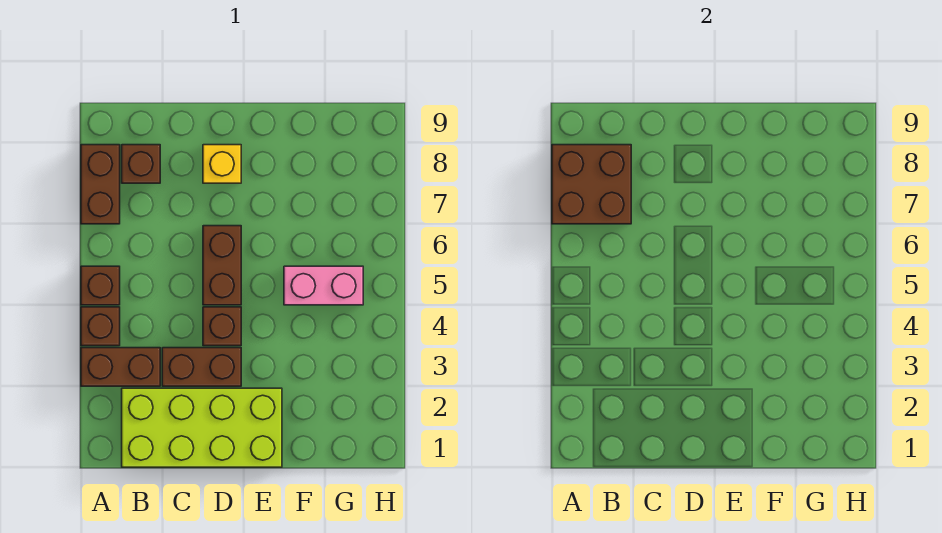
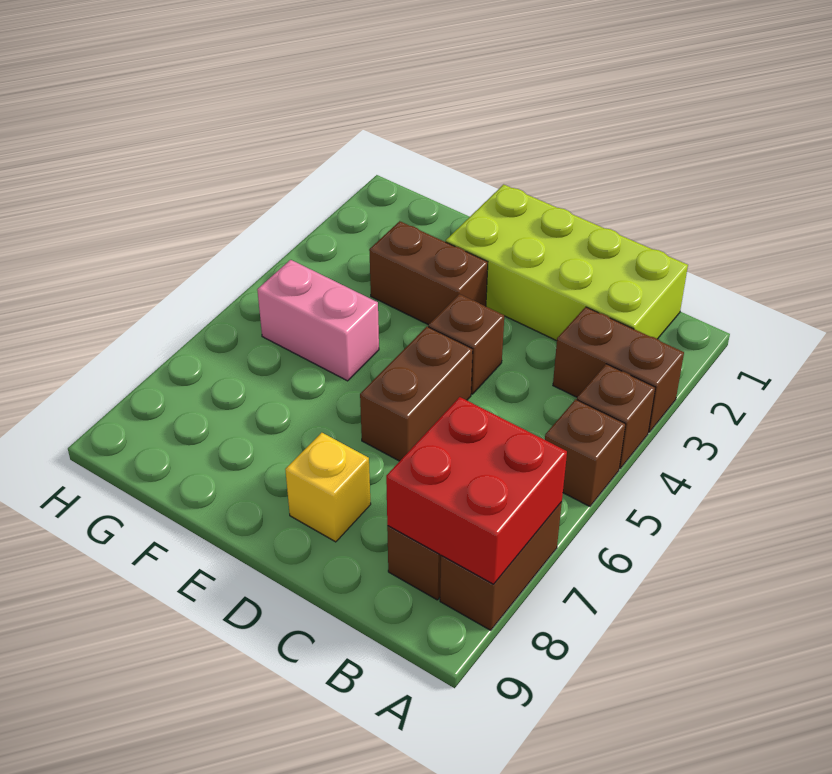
brown 2x2 brick [552,145,631,224] -> red 2x2 brick [386,397,567,584]
brown 1x2 brick [162,348,241,386] -> brown 1x2 brick moved to [369,221,488,325]

